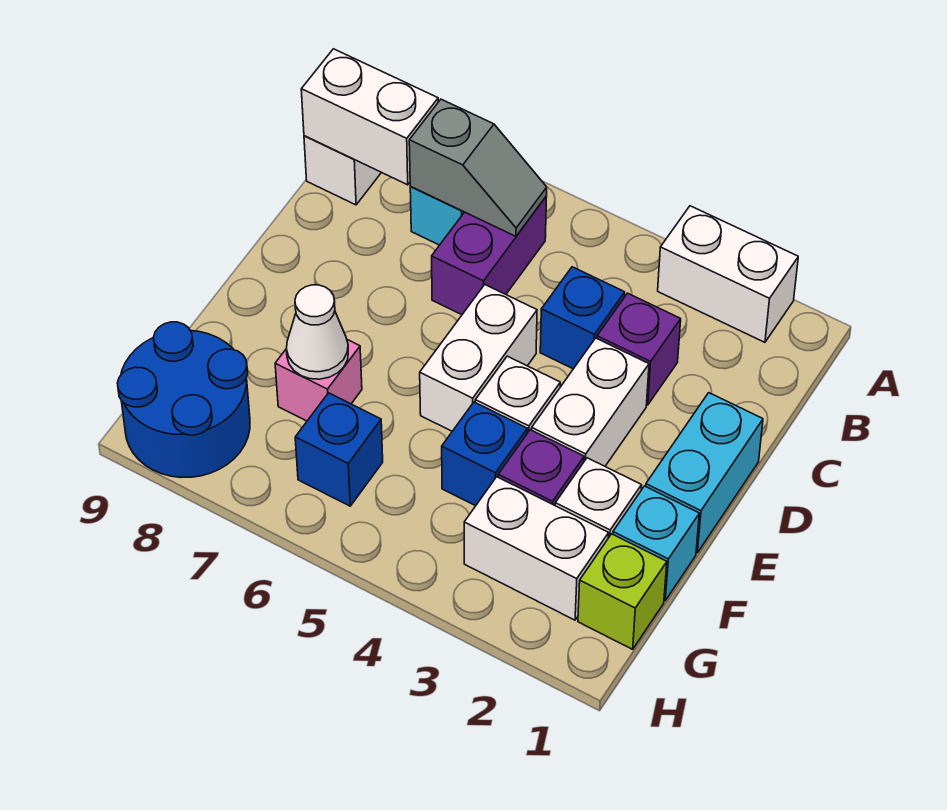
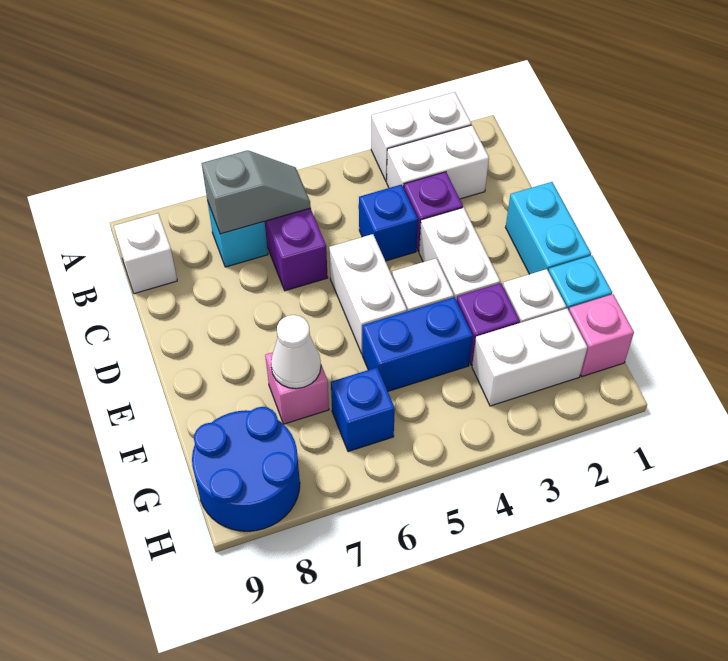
white 1x2 brick [301,49,438,185] -> white 1x2 brick moved to [387,125,489,199]
blue 1x1 brick [442,402,527,506] -> blue 1x2 brick [362,297,473,391]
lime 1x1 brick [578,534,667,649] -> pink 1x1 brick [569,294,634,376]

